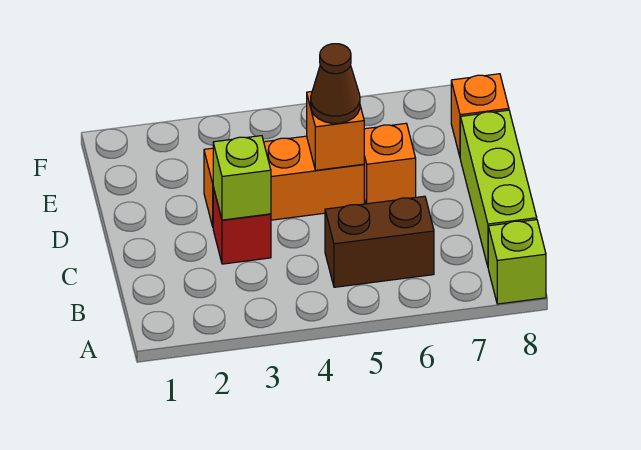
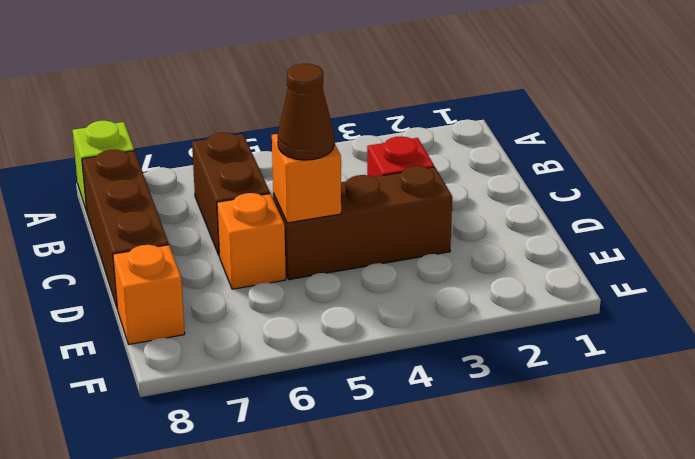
brown 1x2 brick [325,196,434,287] -> brown 1x2 brick turned to [192,133,270,255]
lime 1x3 brick [460,110,537,266] -> brown 1x3 brick [82,150,169,309]
lime 1x1 brick [213,136,271,220] -> none
orange 1x3 brick [204,136,364,226] -> brown 1x3 brick [273,166,452,280]

